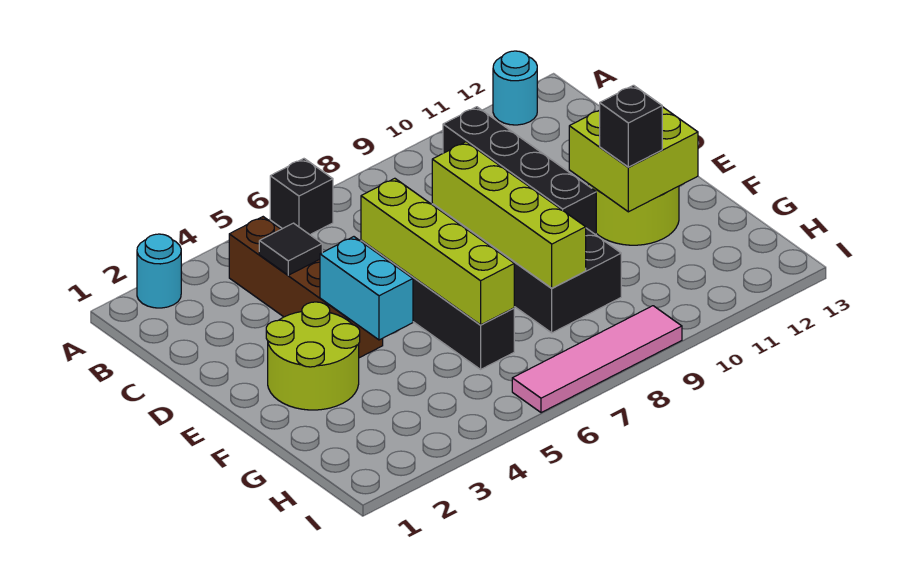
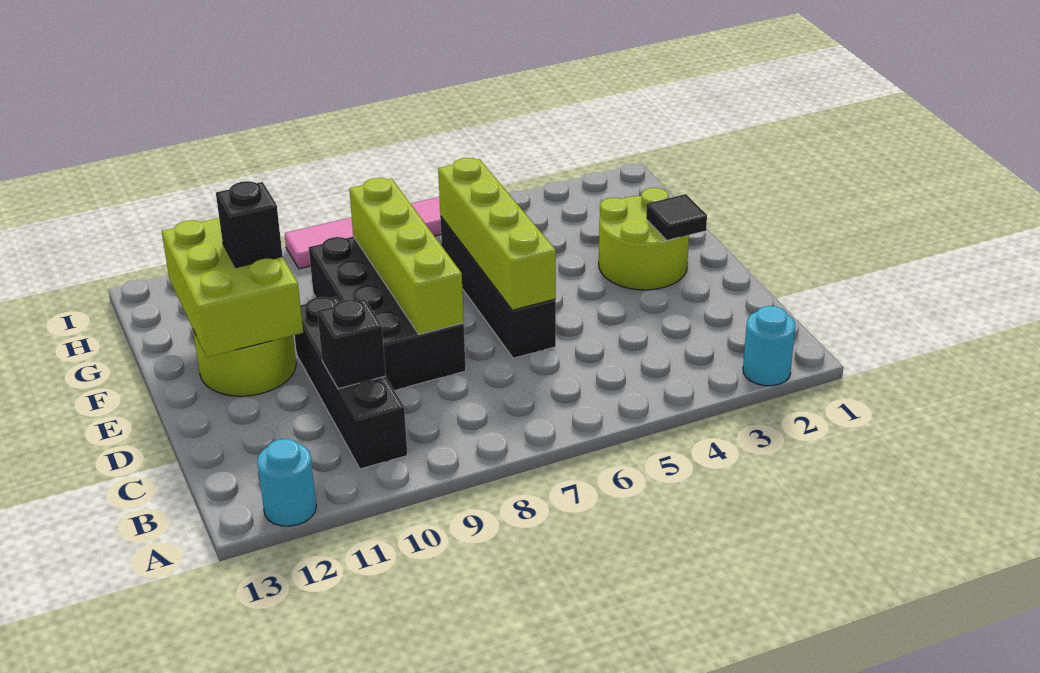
black 1x1 brick [270,159,333,235] -> black 1x1 brick moved to [317,299,386,389]
brown 1x4 brick [229,217,383,358] -> none
black 1x1 tile [259,223,322,275] -> black 1x1 tile moved to [646,194,707,241]
cyan 1x2 brick [320,237,413,340] -> none
lime 2x2 brick [569,107,698,212] -> lime 2x3 brick [162,218,303,357]

